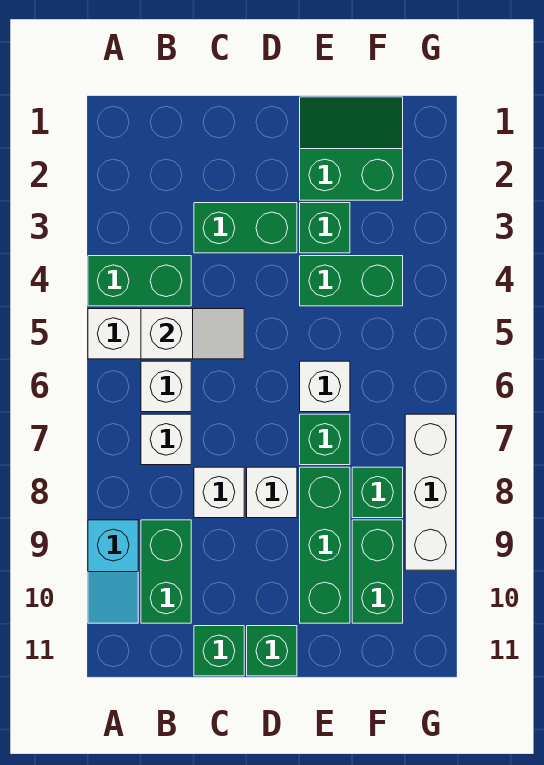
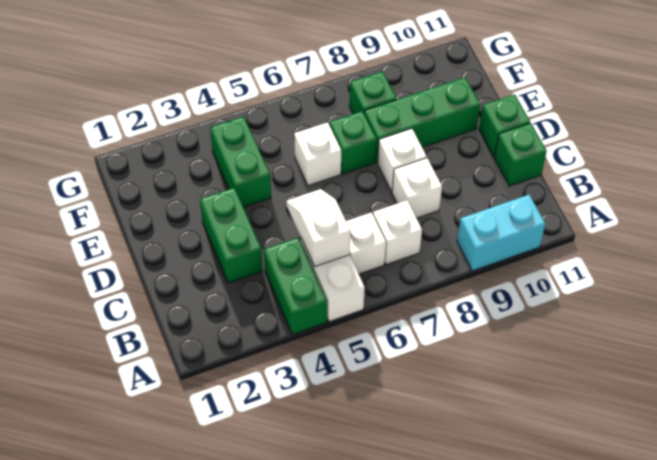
cyan 1x2 slope [88,520,138,623] -> cyan 1x2 brick [457,195,545,271]
green 1x2 brick [141,520,191,623] -> none
green 2x2 slope [300,97,403,200] -> none
green 1x1 brick [300,203,350,253] -> none
green 1x2 brick [352,520,403,623] -> none
white 1x3 brick [405,414,456,570] -> none

